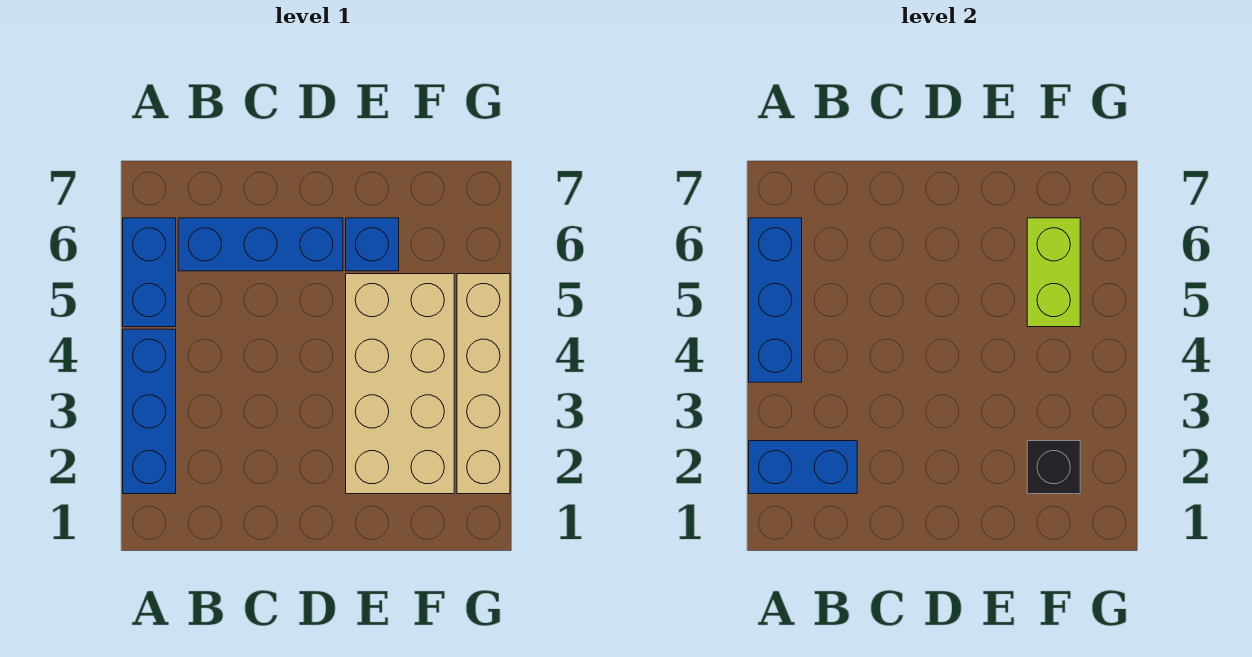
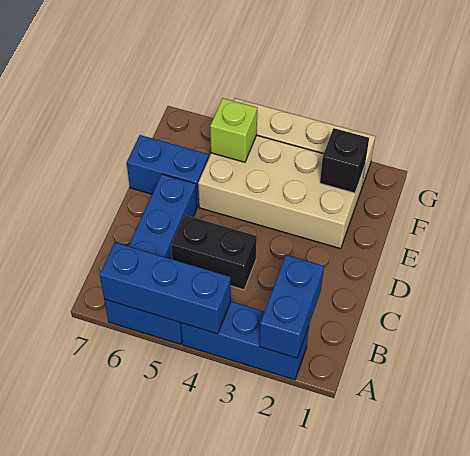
none -> black 1x2 brick [171,215,257,290]
blue 1x1 brick [346,218,399,271] -> blue 1x2 brick [127,135,209,207]
lime 1x2 brick [1027,218,1080,327] -> lime 1x1 brick [210,98,257,162]

